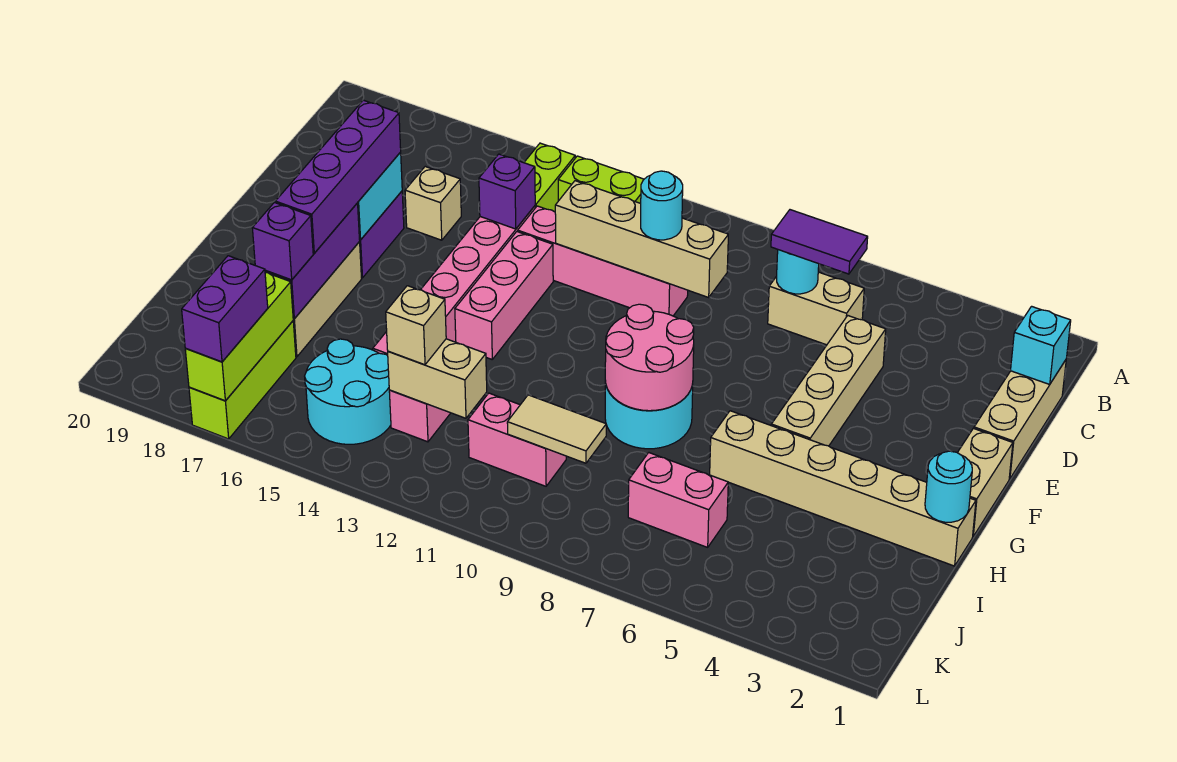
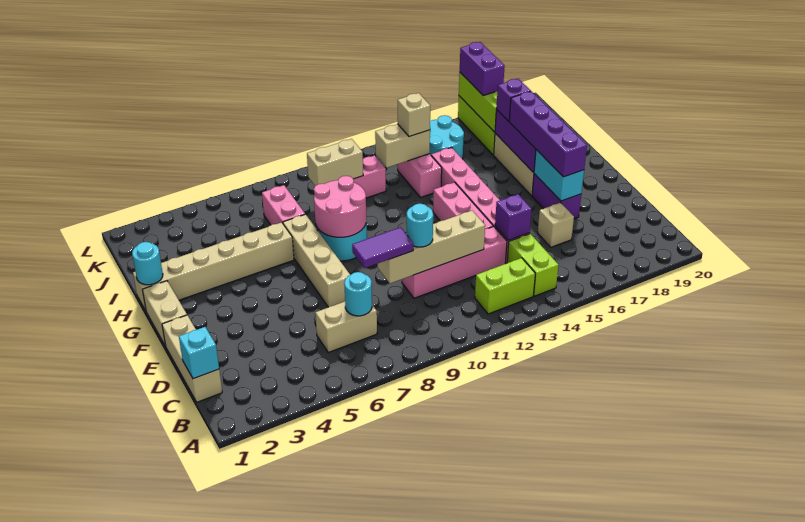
purple 1x2 tile [771,210,868,274] -> purple 1x2 tile moved to [352,227,413,268]
tan 1x4 brick [771,316,886,446] -> tan 1x4 brick moved to [283,214,350,307]
pink 1x2 brick [628,453,728,547] -> pink 1x2 brick turned to [262,185,305,225]
tan 1x2 tile [507,395,606,463] -> tan 1x2 brick [307,139,363,186]

